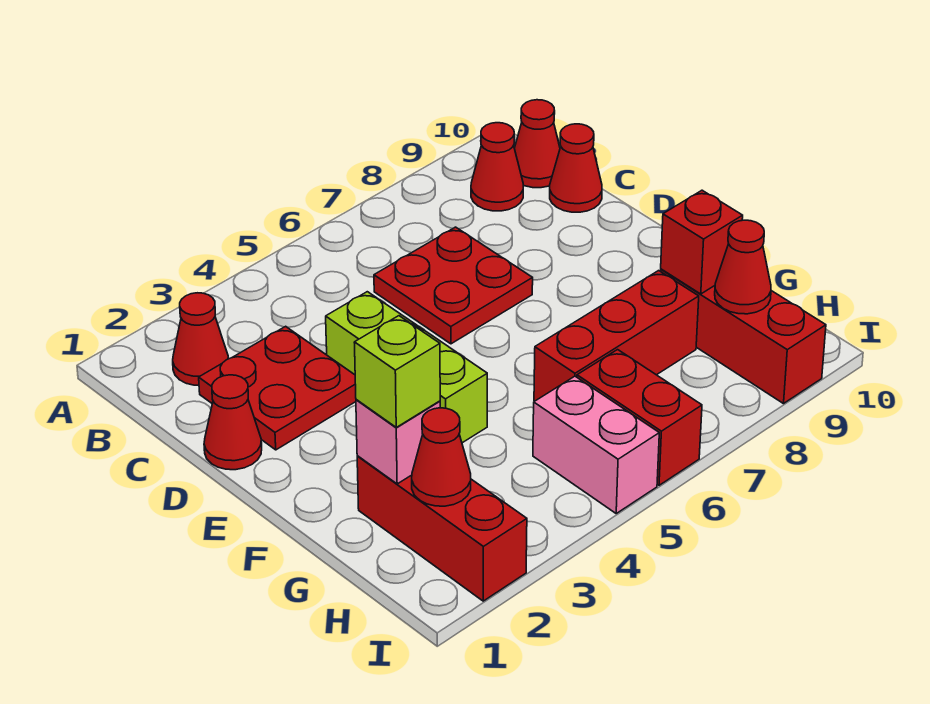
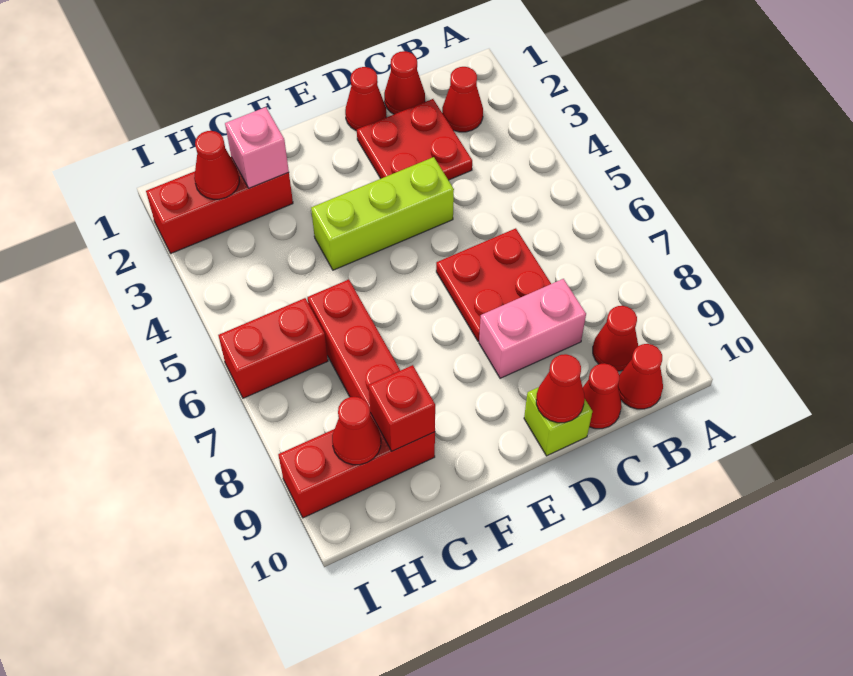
none -> red 1x1 cone [384,51,425,114]
none -> red 1x1 cone [536,354,585,423]
lime 1x1 brick [354,316,440,427] -> lime 1x1 brick moved to [524,387,592,456]
pink 1x2 brick [533,376,659,513] -> pink 1x2 brick moved to [479,279,586,378]

